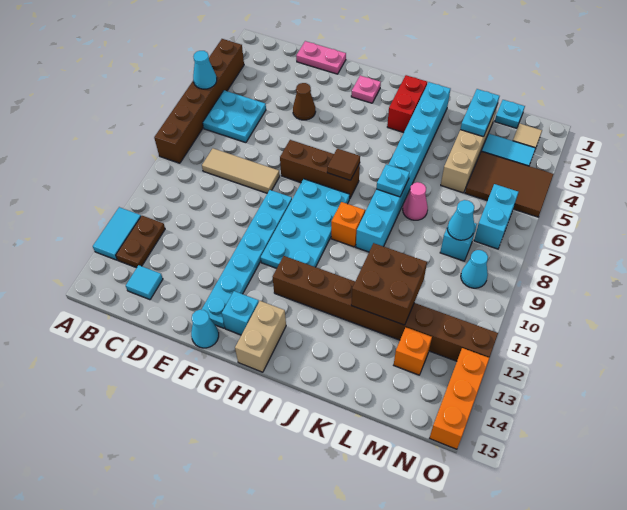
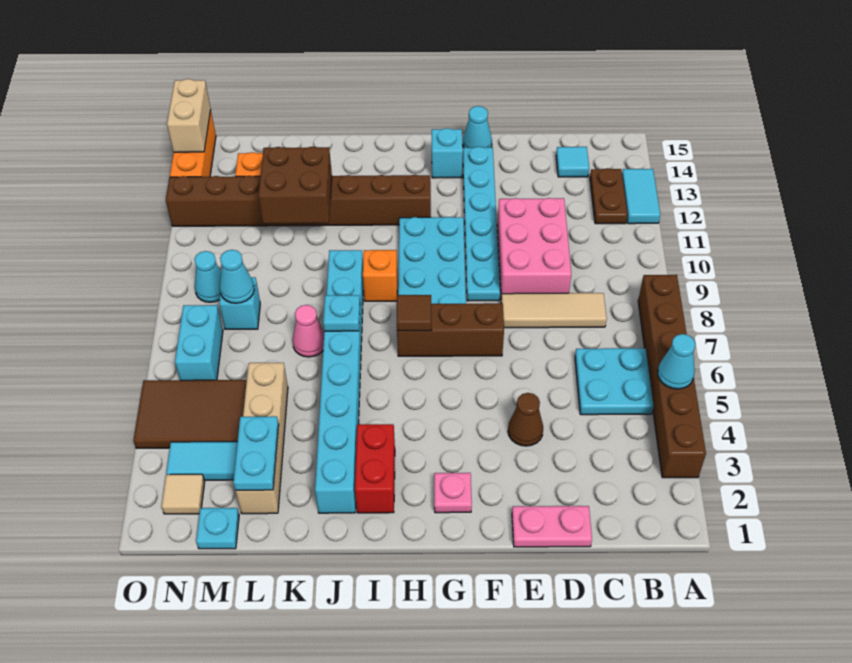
none -> pink 2x3 brick [497,198,571,298]
tan 1x2 brick [235,301,286,372] -> tan 1x2 brick moved to [167,79,211,152]

